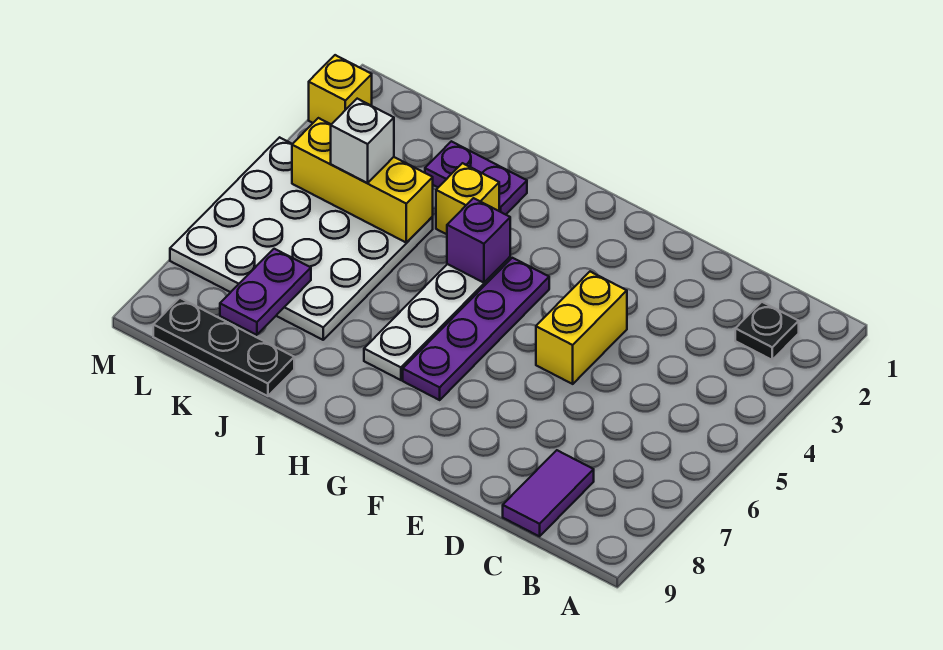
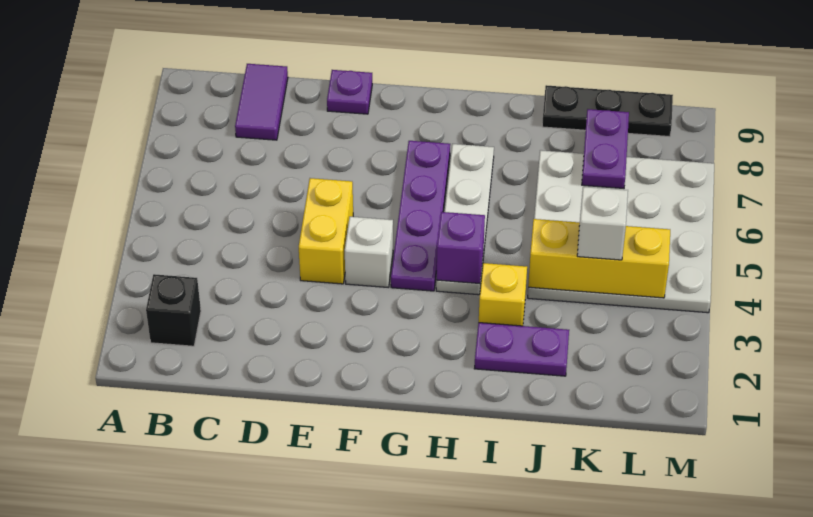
black 1x1 plate [735,302,799,360] -> black 1x1 brick [146,274,201,346]
none -> purple 1x1 plate [327,70,372,114]
none -> white 1x1 brick [345,217,393,287]
yellow 1x1 brick [309,55,372,124] -> none

